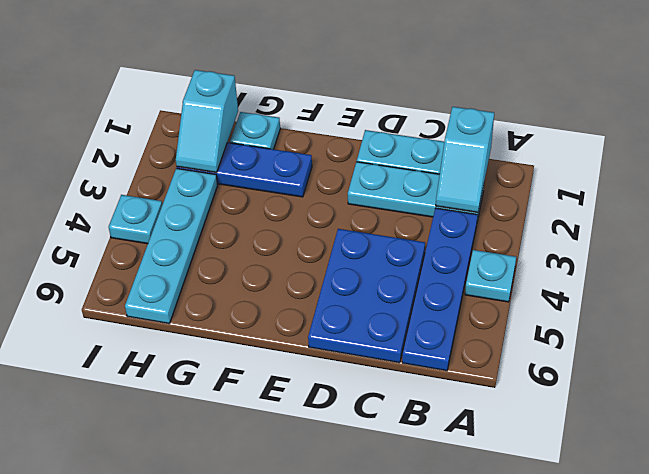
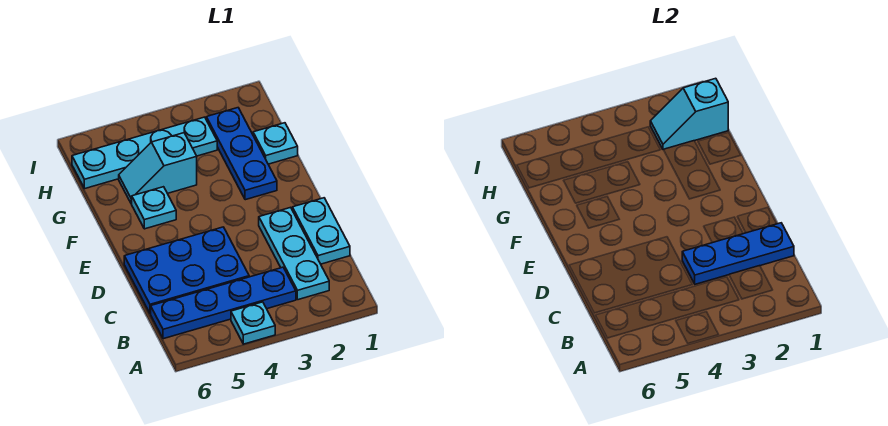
cyan 1x2 slope [436,107,494,213] -> cyan 1x2 slope moved to [119,133,197,204]
none -> blue 1x3 plate [682,223,794,284]
cyan 1x1 plate [109,195,162,244] -> cyan 1x1 plate moved to [131,187,176,229]

